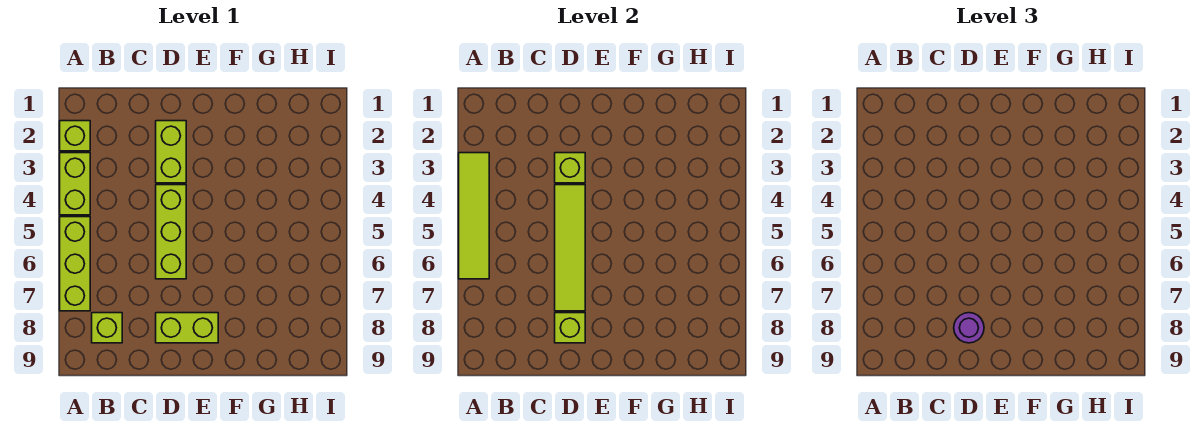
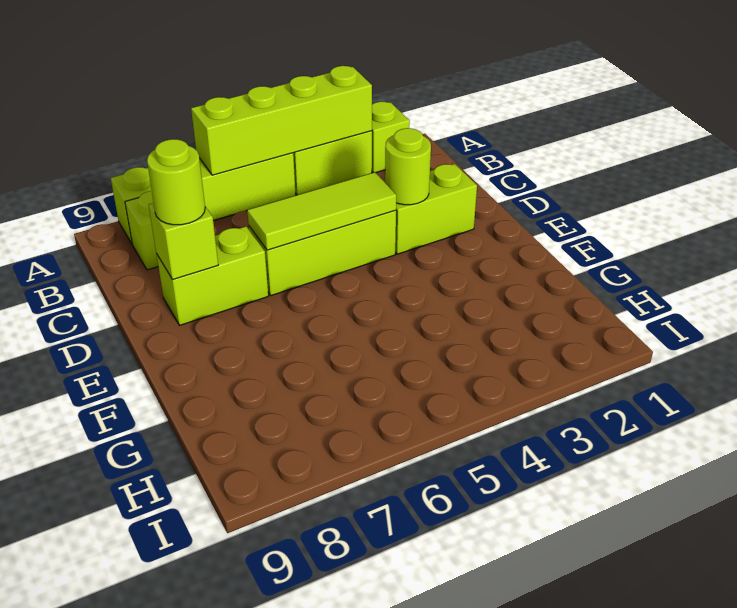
lime 1x4 tile [459,153,489,279] -> lime 1x4 brick [191,66,372,175]
lime 1x3 brick [60,217,90,311] -> lime 1x4 brick [111,153,296,244]
lime 1x1 brick [555,153,585,183] -> lime 1x1 round brick [385,128,431,205]
lime 1x4 tile [555,185,585,311] -> lime 1x3 tile [247,172,396,250]
lime 1x2 brick [156,313,218,343] -> lime 1x2 brick turned to [156,226,268,325]
purple 1x1 round brick [954,313,984,343] -> lime 1x1 round brick [147,139,205,225]

